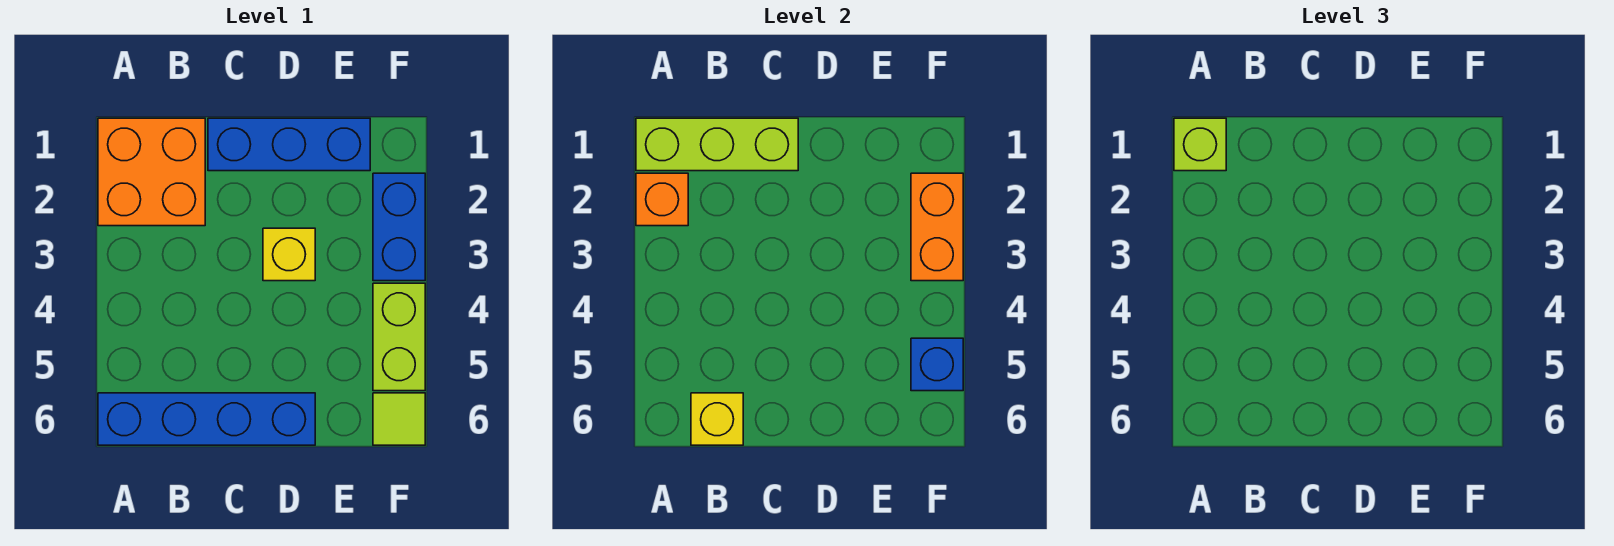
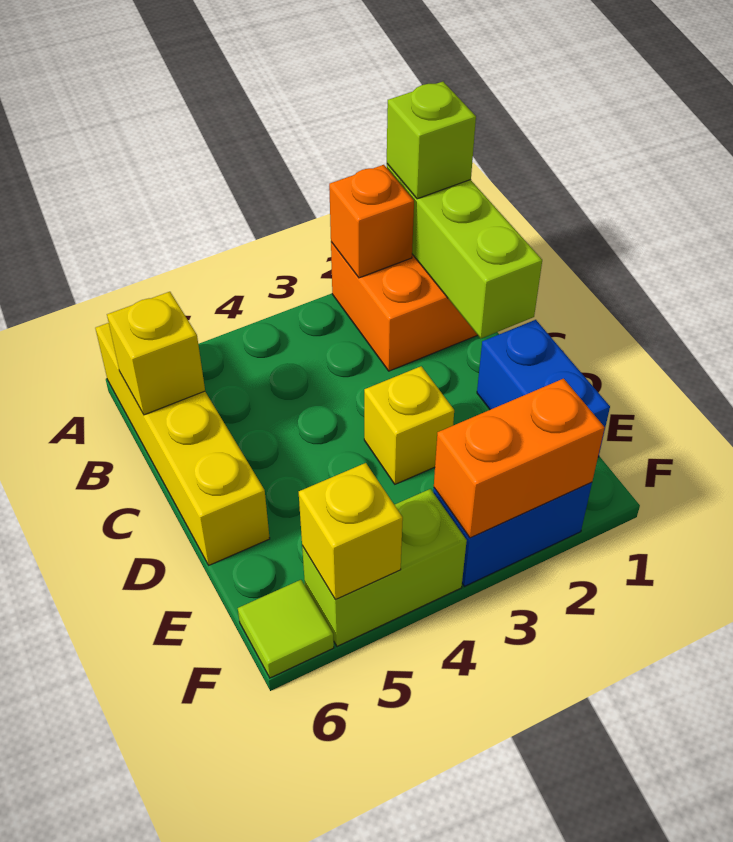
blue 1x4 brick [98,393,315,445] -> yellow 1x4 brick [95,323,270,565]
blue 1x3 brick [208,118,370,171] -> blue 1x2 brick [477,320,610,457]
blue 1x1 brick [911,338,963,391] -> yellow 1x1 brick [299,463,403,600]

